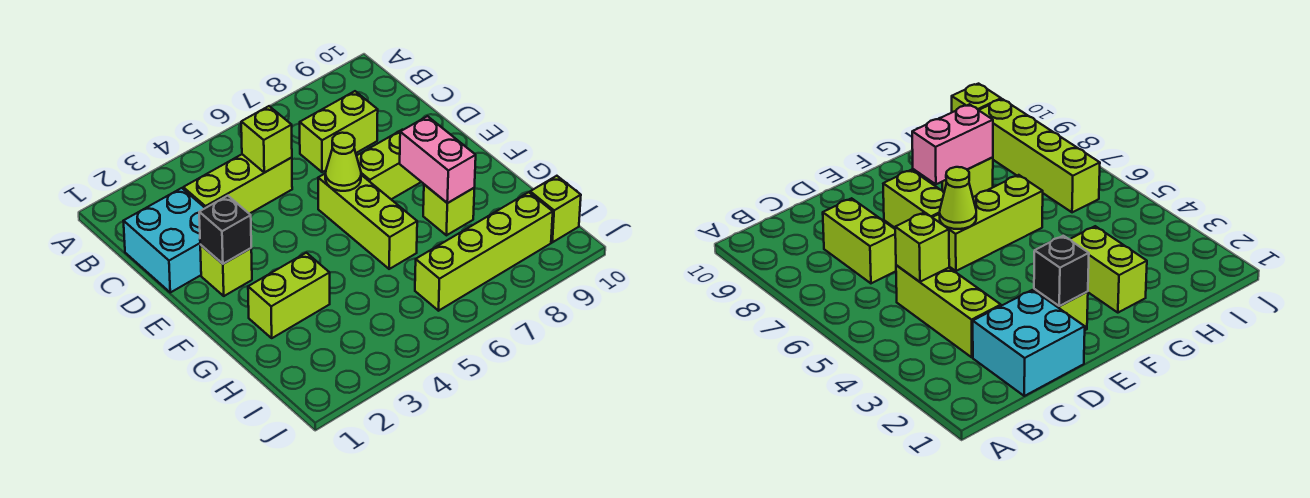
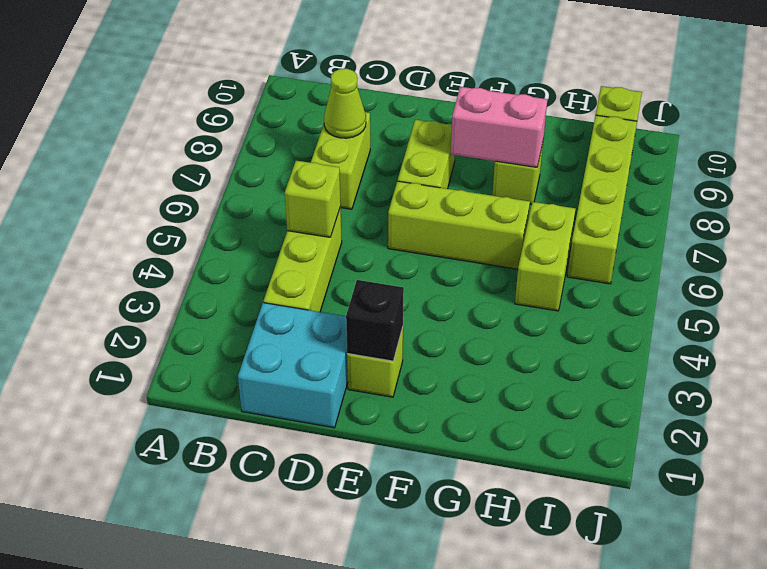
lime 1x1 cone [325,133,361,191] -> lime 1x1 cone moved to [324,69,366,138]
lime 1x2 brick [248,253,330,338] -> lime 1x2 brick moved to [515,202,576,311]

